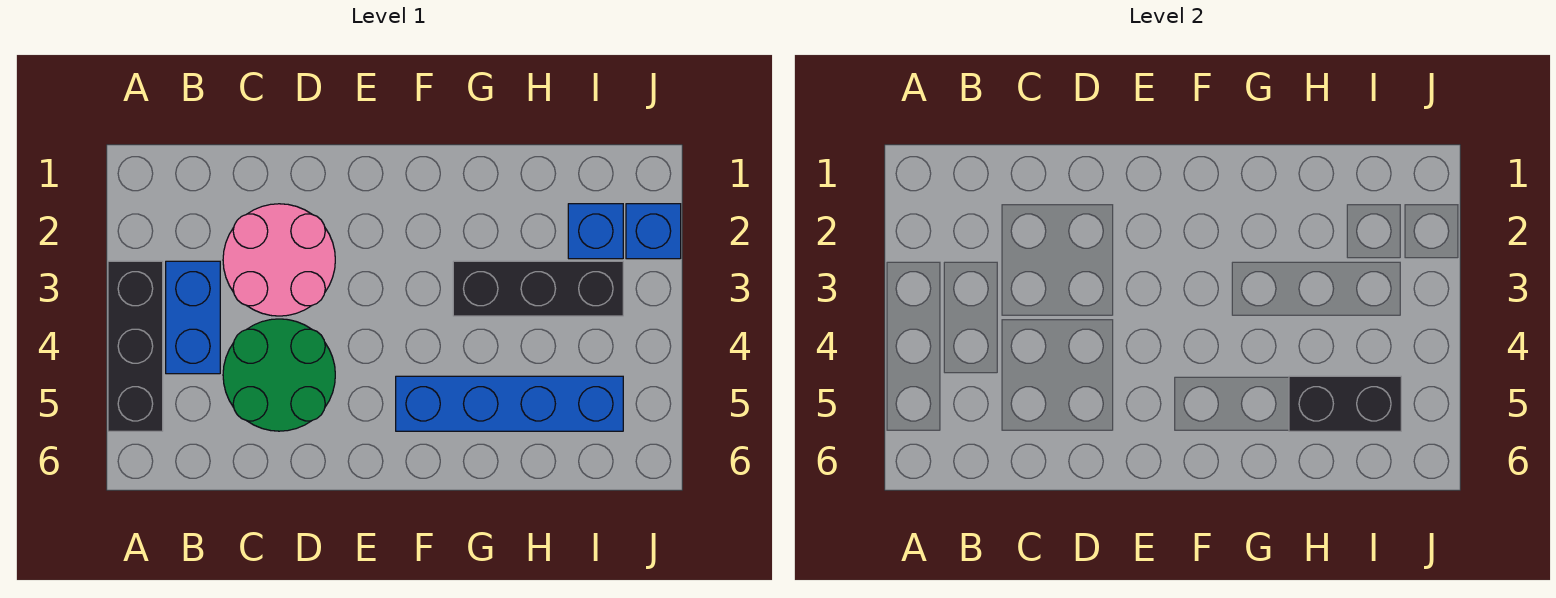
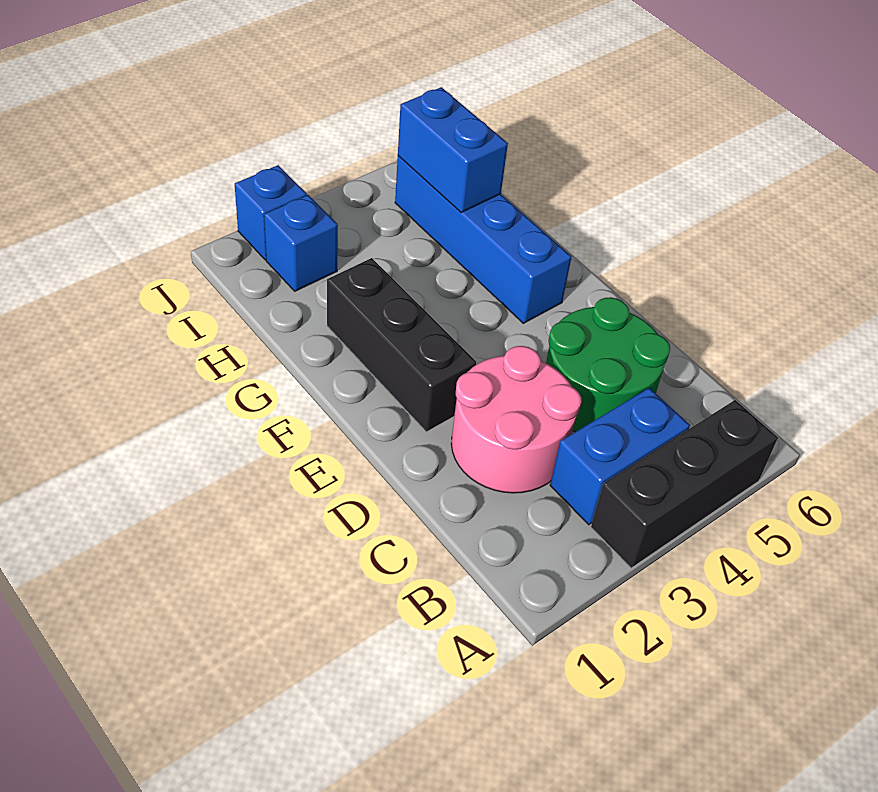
black 1x3 brick [453,261,623,316] -> black 1x3 brick moved to [327,258,476,432]
black 1x2 brick [1289,376,1401,431] -> blue 1x2 brick [398,87,508,213]

